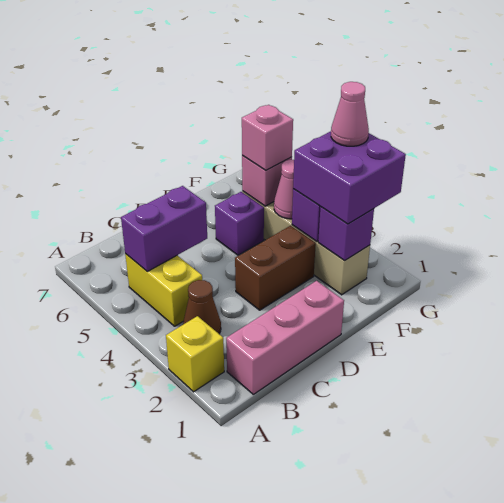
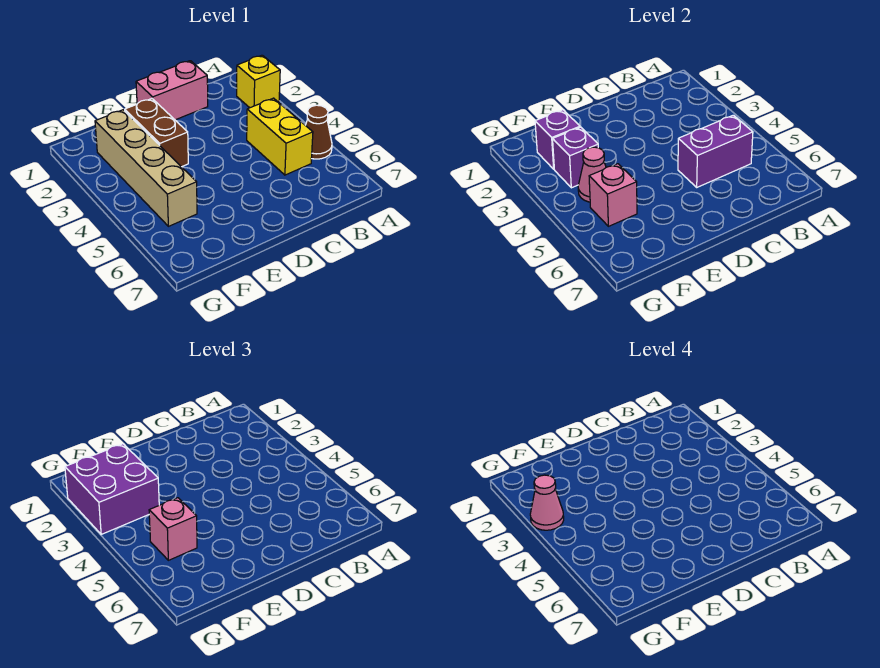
pink 1x3 brick [226,281,344,394] -> pink 1x2 brick [136,61,208,120]
brown 1x1 cone [183,280,221,334] -> brown 1x1 cone moved to [306,105,332,159]
brown 1x2 brick [235,226,316,310] -> brown 1x2 brick turned to [125,99,188,167]
purple 1x1 brick [215,192,264,255] -> none

